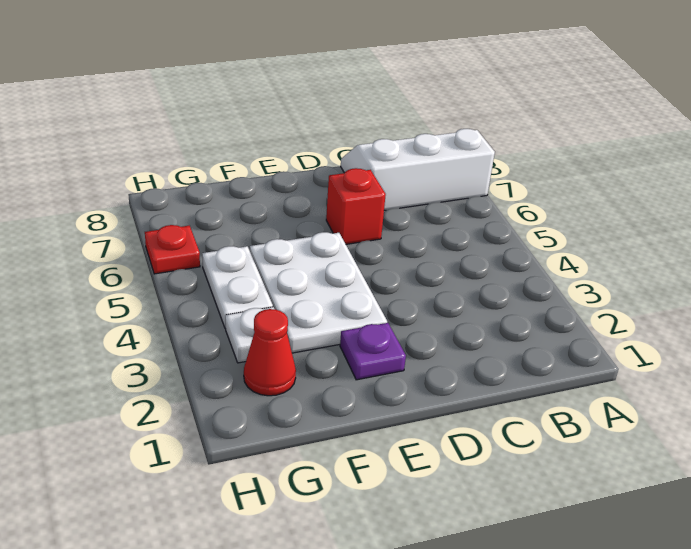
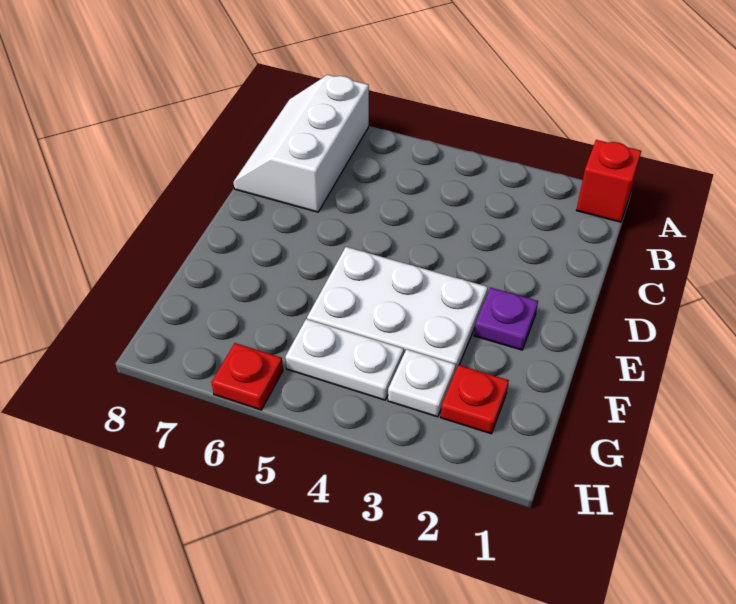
red 1x1 brick [326,168,386,244] -> red 1x1 brick moved to [576,140,641,222]
red 1x1 cone [244,309,296,396] -> red 1x1 plate [440,365,509,434]

